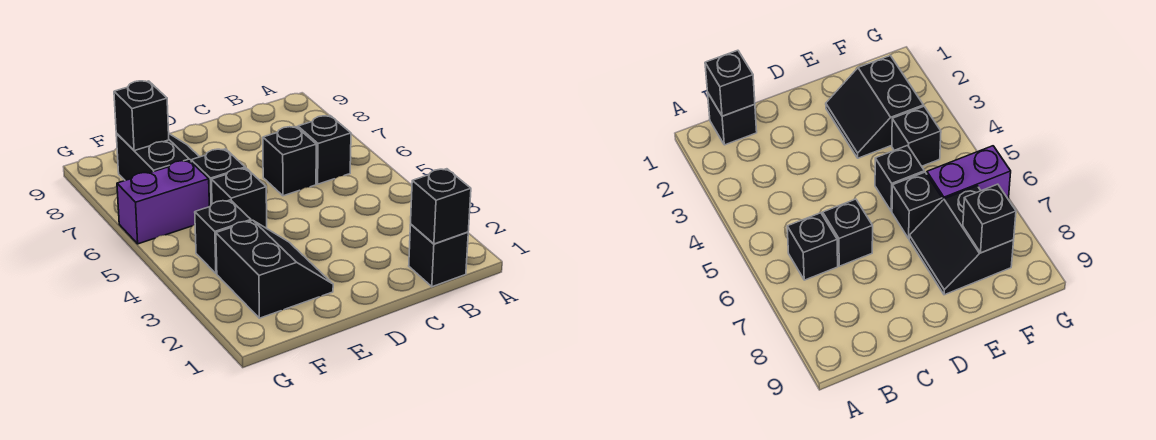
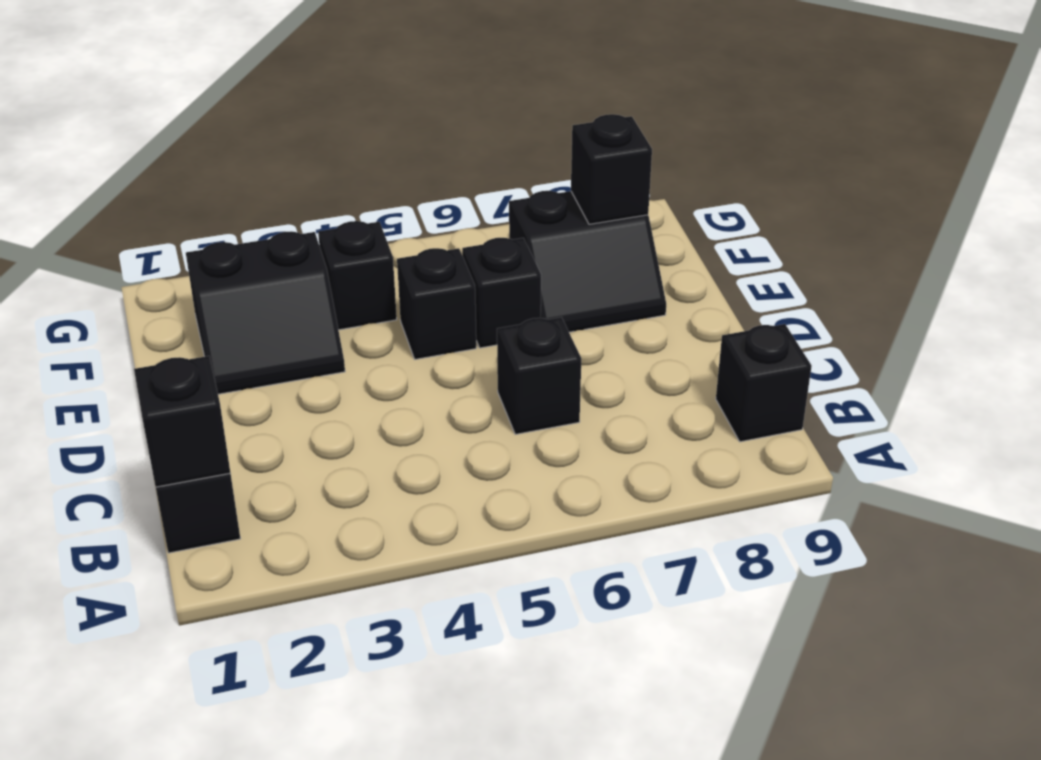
black 1x1 brick [298,116,351,184] -> black 1x1 brick moved to [716,324,812,442]
purple 1x2 brick [117,160,209,244] -> none

